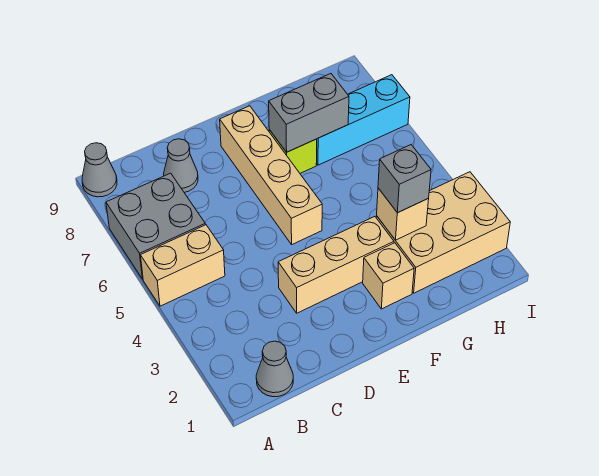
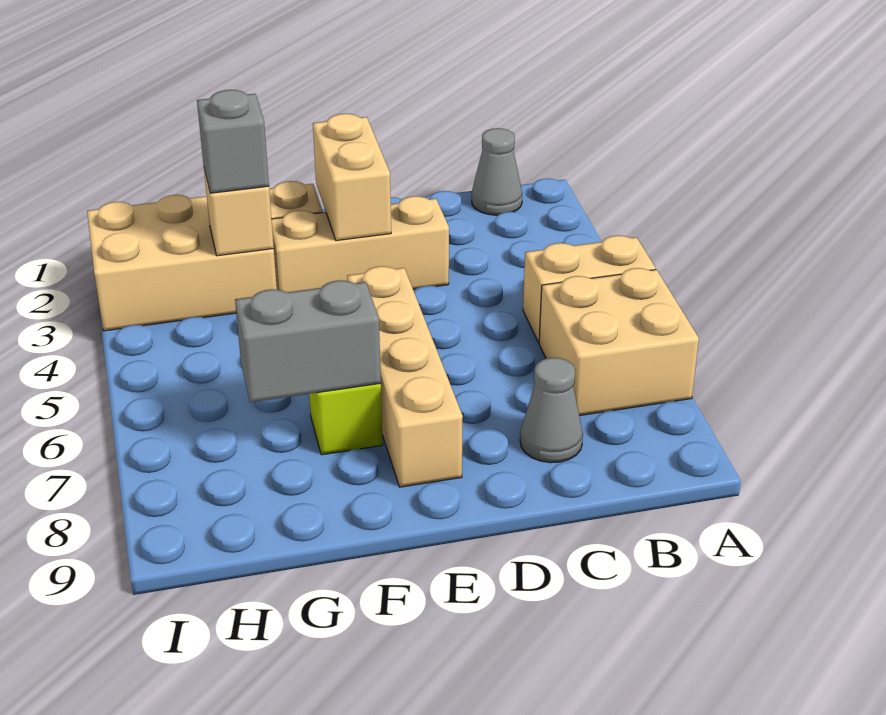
grey 2x2 brick [106,173,205,279] -> tan 2x2 brick [539,268,699,416]
grey 1x1 cone [82,143,117,197] -> none
none -> tan 1x2 brick [313,114,391,241]
cyan 1x3 brick [316,75,410,165] -> none

